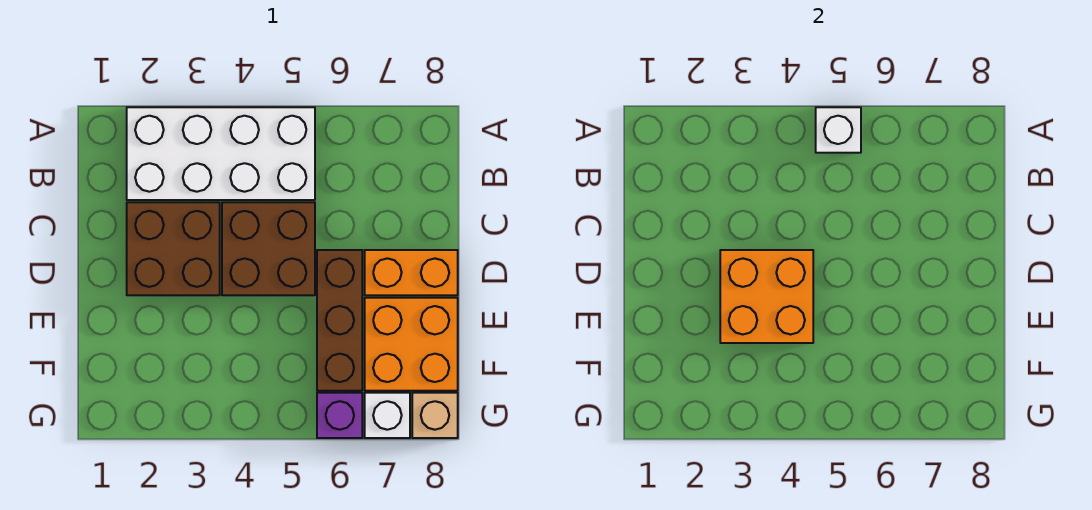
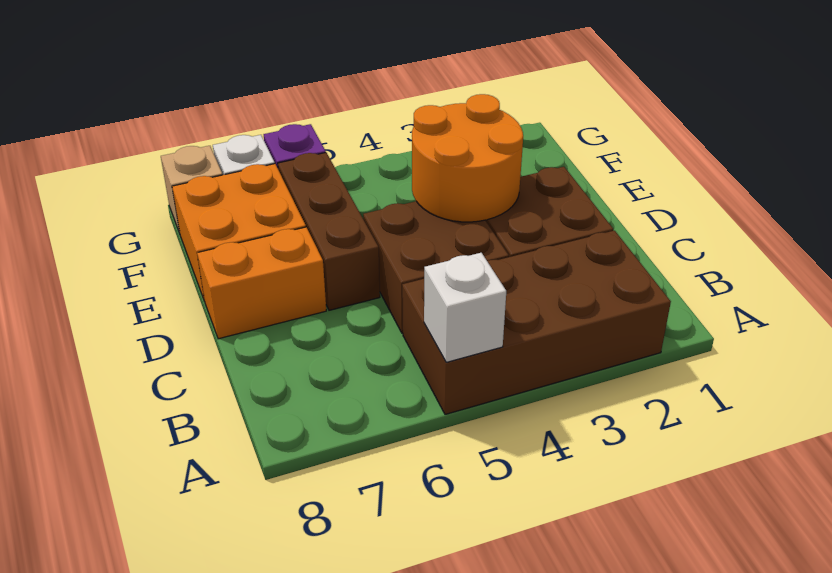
white 2x4 brick [127,107,315,200] -> brown 2x4 brick [402,231,671,414]
orange 2x2 brick [720,250,813,343] -> orange 2x2 round brick [412,94,523,222]

